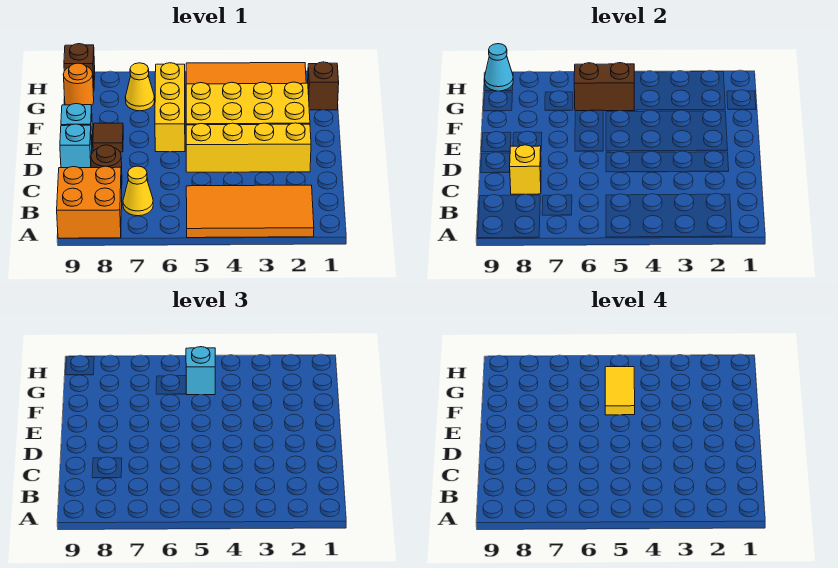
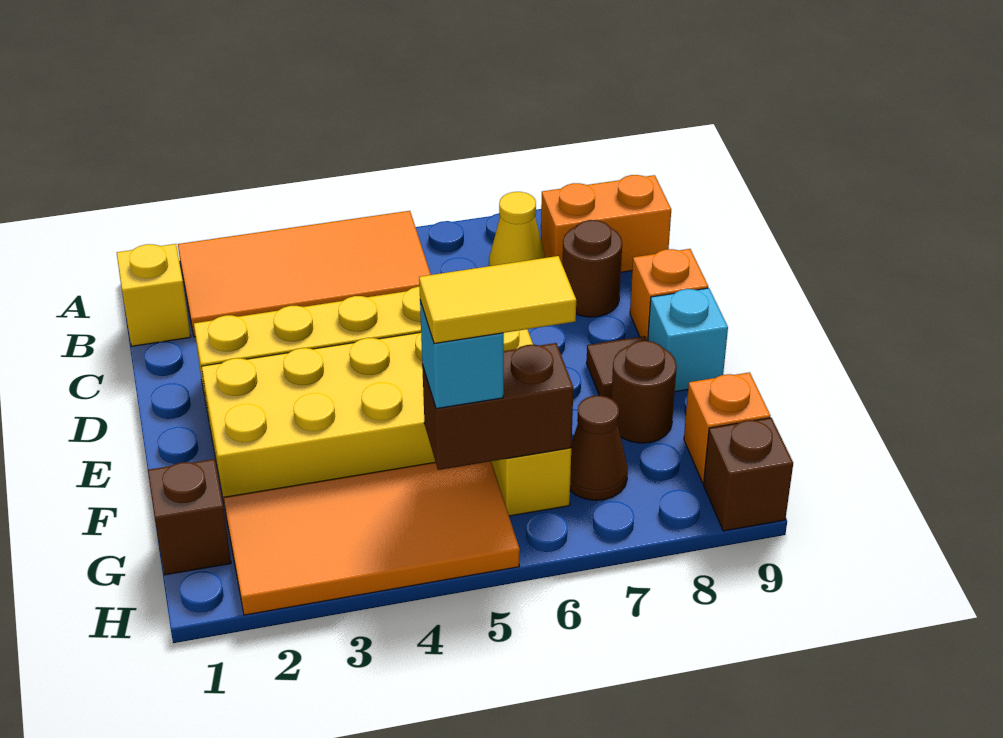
orange 2x2 brick [57,166,122,238] -> orange 1x2 brick [541,175,671,272]
yellow 1x1 brick [510,145,541,194] -> yellow 1x1 brick moved to [117,244,191,346]
cyan 1x1 brick [60,124,92,168] -> orange 1x1 brick [630,249,708,341]
yellow 1x2 tile [605,367,635,415] -> yellow 1x2 tile turned to [419,256,576,344]
none -> brown 1x1 round brick [611,341,677,443]
yellow 1x1 cone [125,63,154,111] -> brown 1x1 cone [570,396,628,500]
orange 1x1 round brick [63,63,94,105] -> orange 1x1 brick [684,372,771,483]
cyan 1x1 cone [485,44,513,91] -> none

